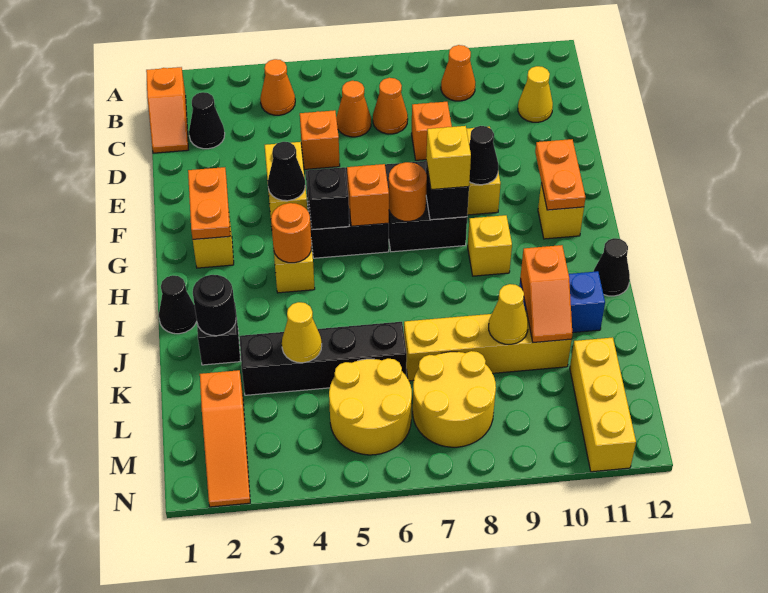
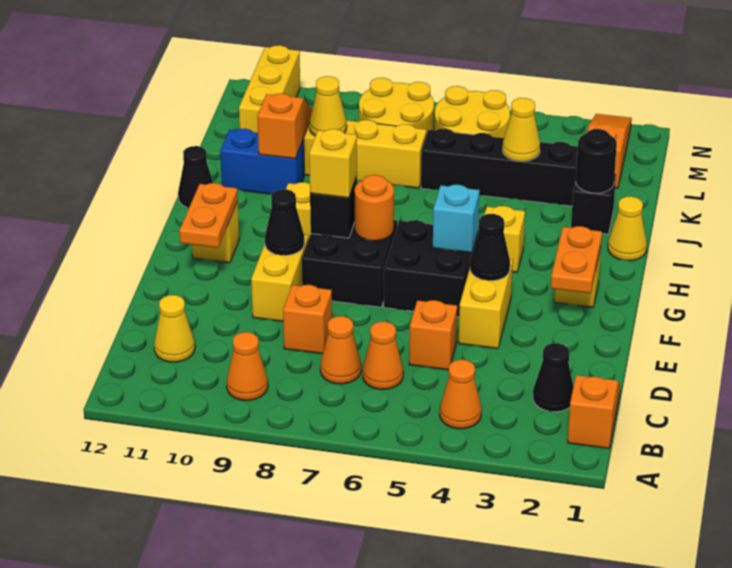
black 1x1 brick [307,167,349,230] -> cyan 1x1 brick [433,185,479,253]
orange 1x1 brick [347,164,389,226] -> none
orange 1x1 round brick [271,203,312,263] -> none
black 1x1 cone [159,275,197,334] -> yellow 1x1 cone [608,196,647,261]

